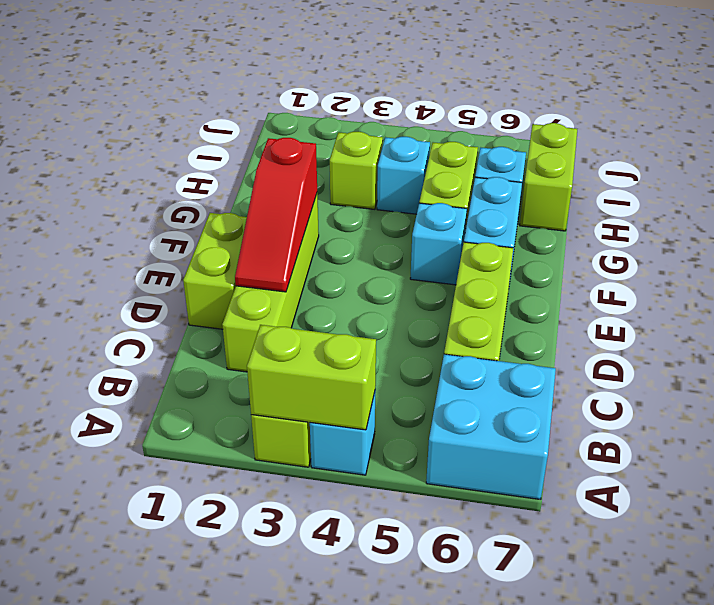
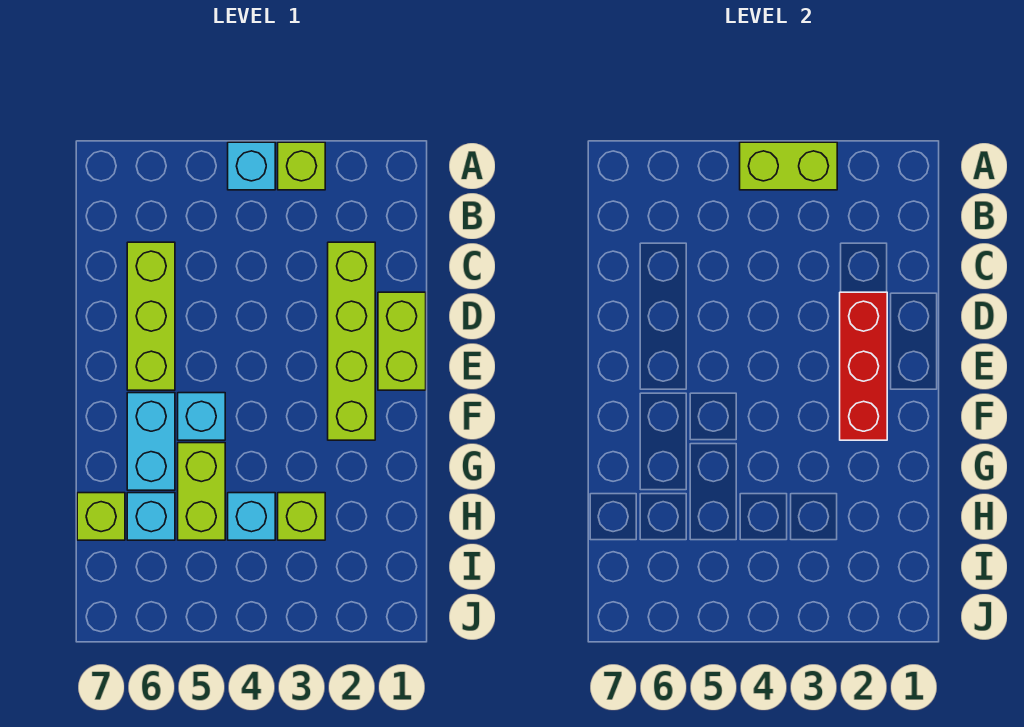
cyan 2x2 brick [426,354,556,500] -> none
red 1x3 slope [235,138,317,292] -> red 1x3 brick [840,292,887,440]
lime 1x2 brick [520,123,577,231] -> lime 1x1 brick [77,493,125,540]

